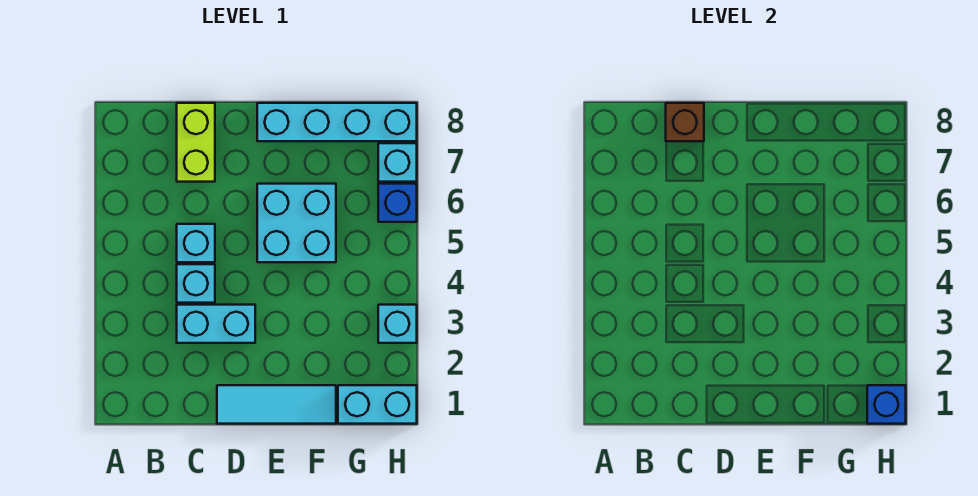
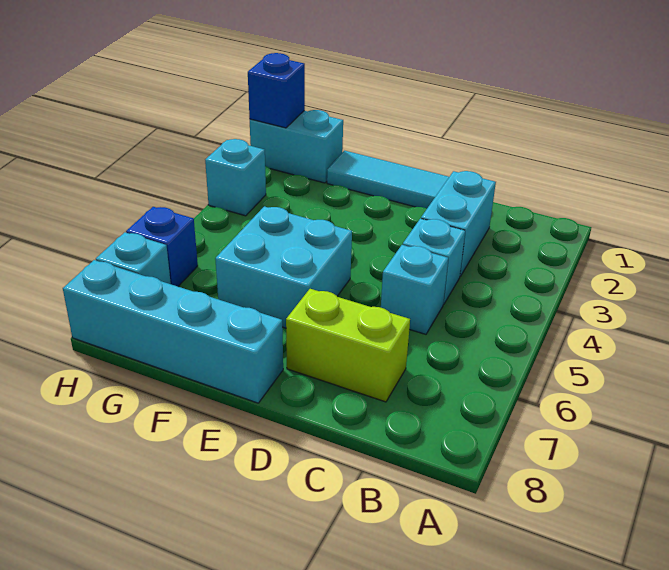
cyan 1x2 brick [177,305,255,343] -> cyan 1x2 brick turned to [421,171,496,276]
lime 1x2 brick [177,103,215,182] -> lime 1x2 brick turned to [286,289,410,402]
brown 1x1 brick [666,103,704,141] -> none

